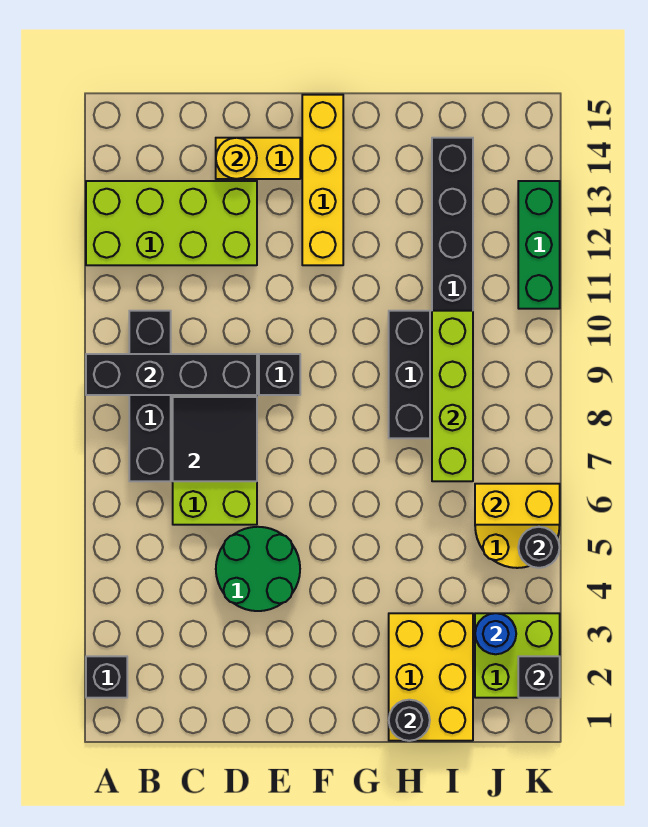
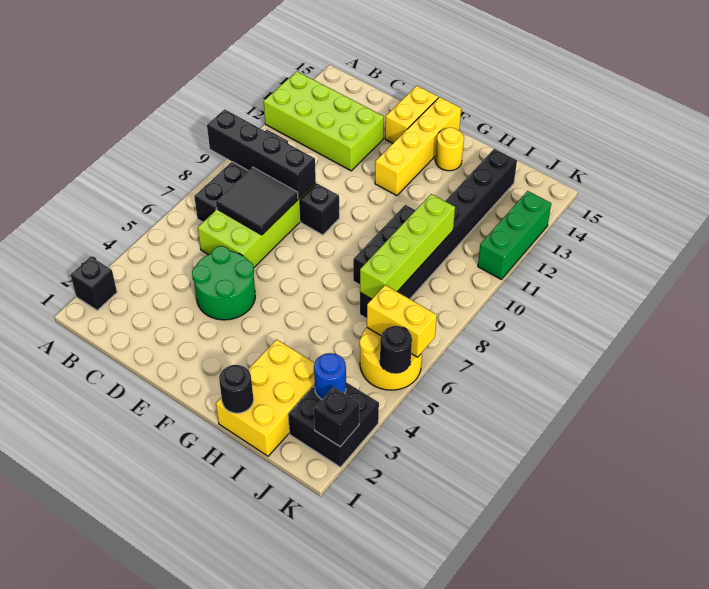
yellow 1x2 brick [216,138,300,179] -> yellow 1x2 brick turned to [385,86,438,143]
yellow 1x1 round brick [216,138,257,179] -> yellow 1x1 round brick moved to [435,128,464,171]
lime 2x2 brick [475,613,560,698] -> black 2x2 brick [288,382,379,467]

